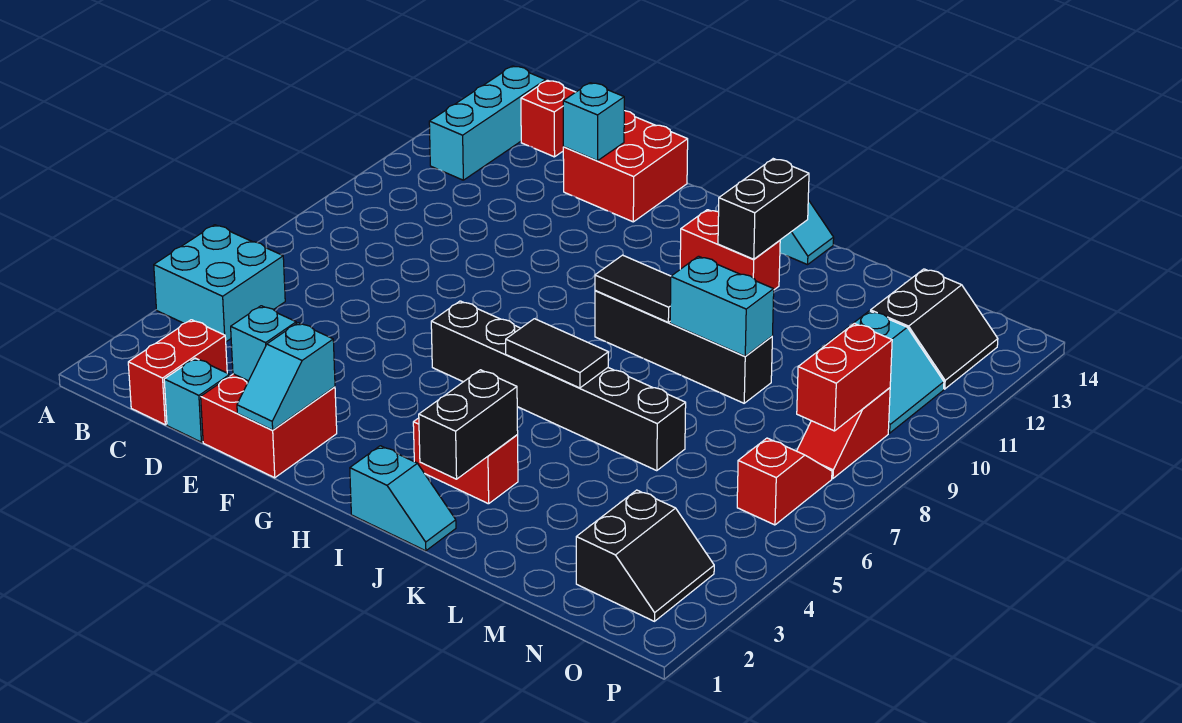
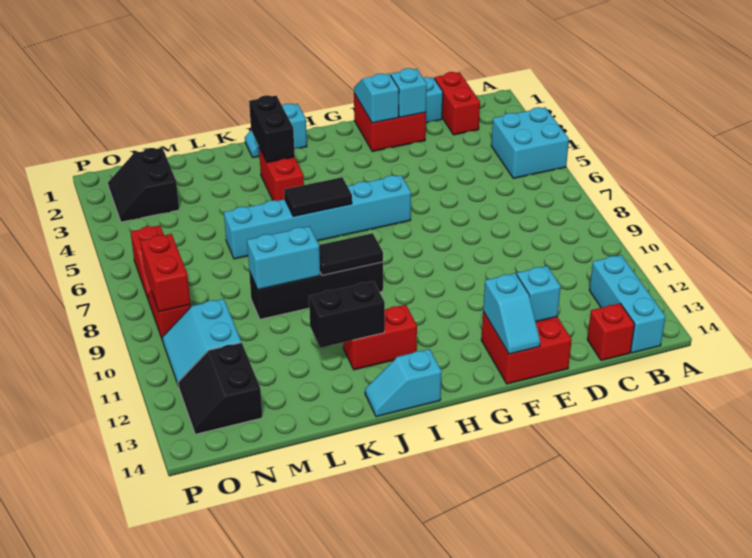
none -> cyan 1x2 slope [483,273,540,354]
black 1x6 brick [431,301,686,471] -> cyan 1x6 brick [224,175,411,259]
red 1x2 brick [413,418,518,504] -> red 1x2 brick turned to [259,148,304,201]
black 1x2 brick [718,159,809,259] -> black 1x2 brick turned to [309,281,385,348]

